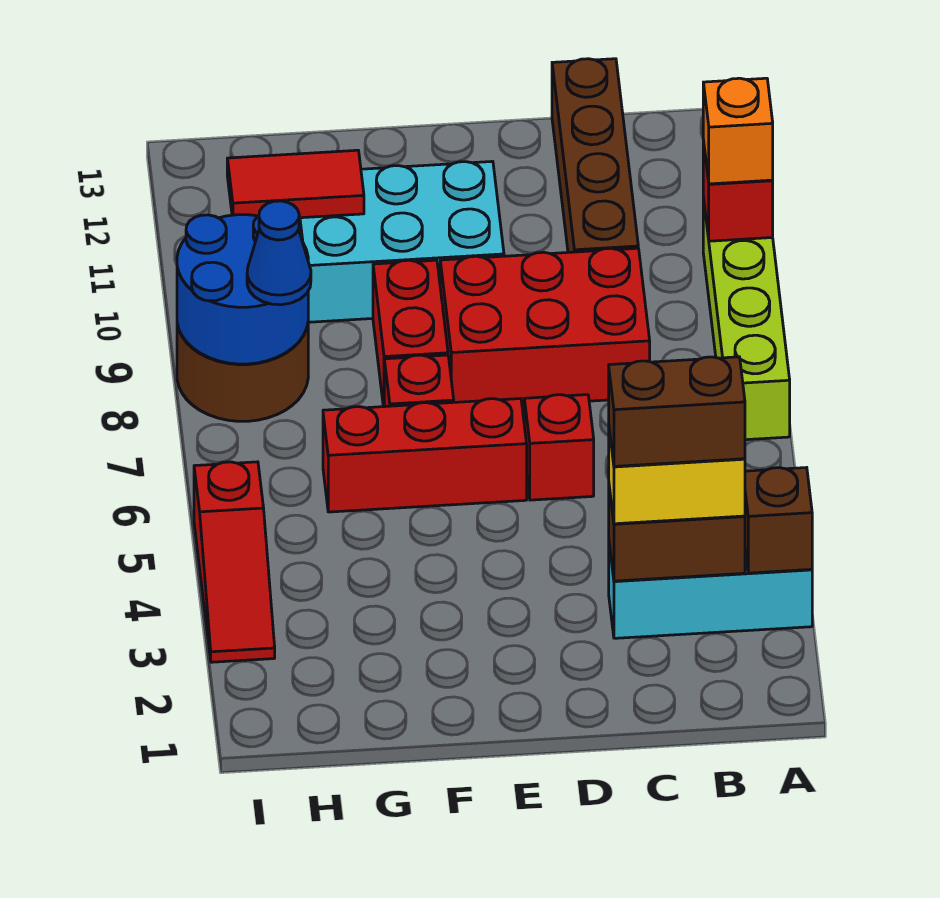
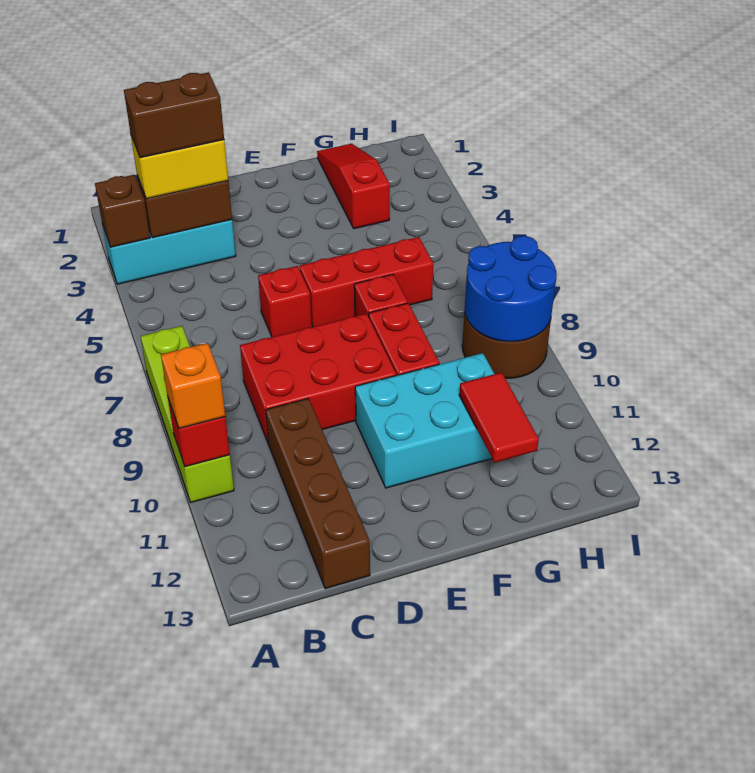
red 1x2 tile [227,150,364,218] -> red 1x2 tile turned to [459,372,539,463]
blue 1x1 cone [247,201,311,305] -> none
red 1x3 slope [194,462,275,662] -> red 1x3 slope moved to [317,144,390,229]

